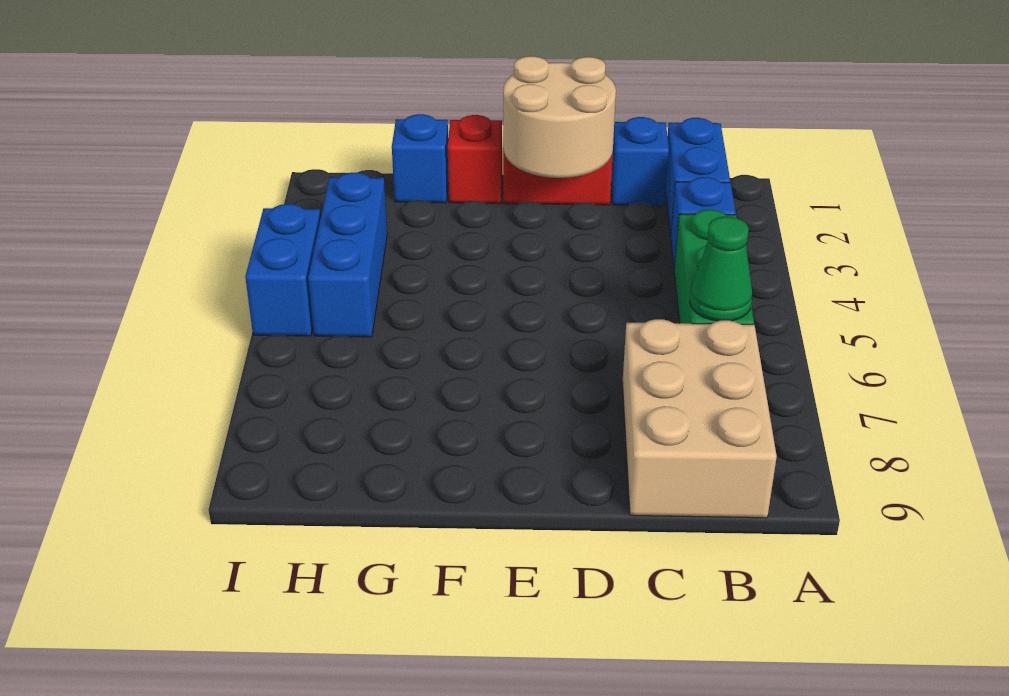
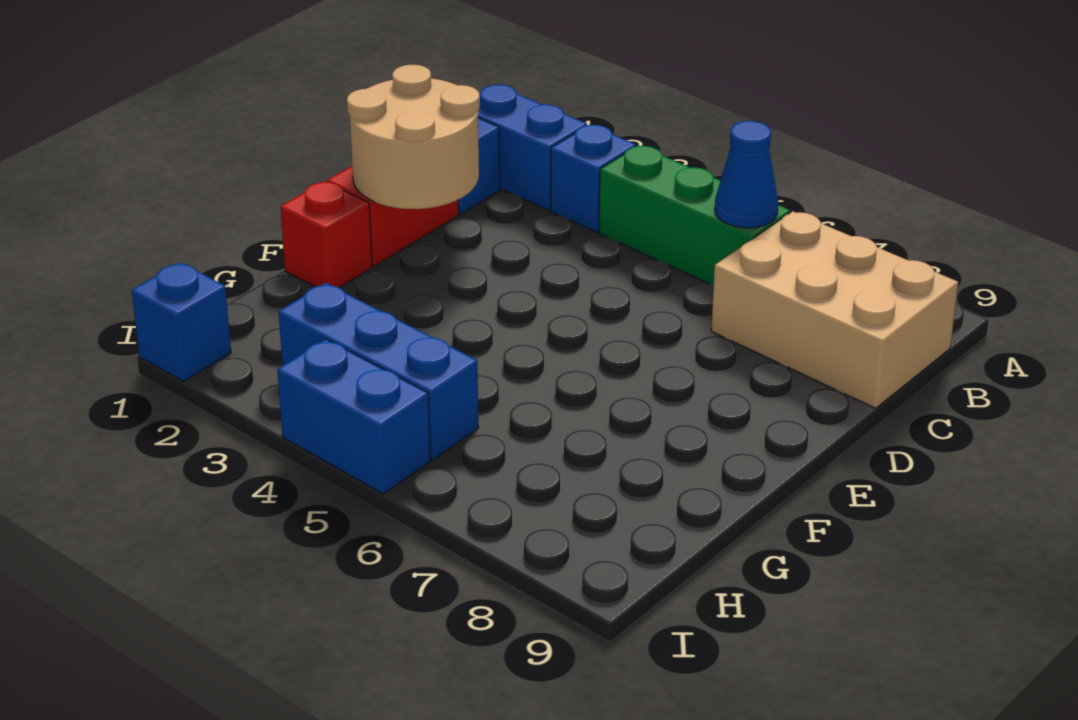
green 1x1 cone [690,217,752,321] -> blue 1x1 cone [715,121,778,228]
blue 1x1 brick [392,114,448,203] -> blue 1x1 brick moved to [132,262,231,381]

